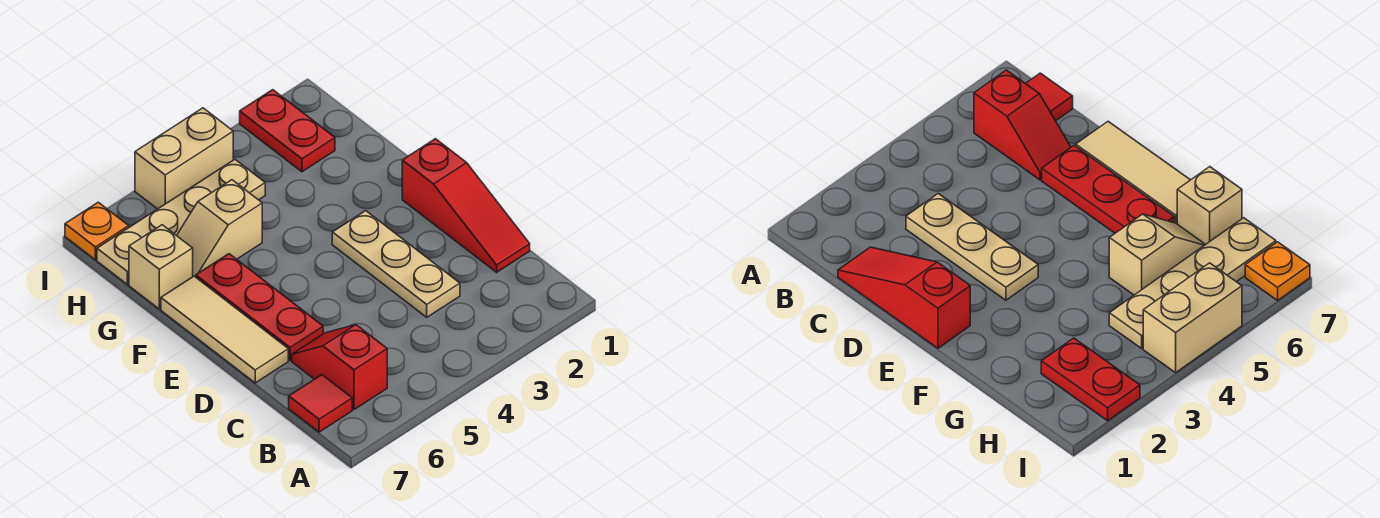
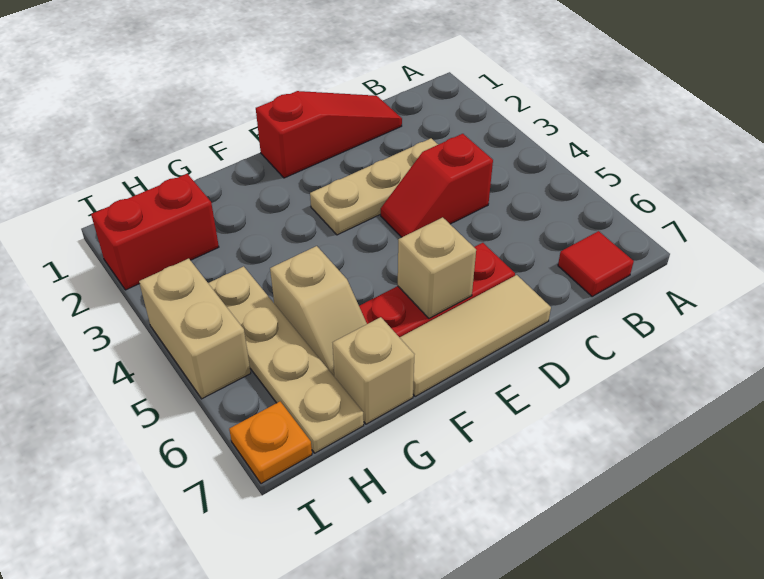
red 1x2 slope [292,325,387,410] -> red 1x2 slope moved to [381,134,493,237]
none -> tan 1x1 brick [398,217,476,318]
red 1x2 plate [240,90,335,172] -> red 1x2 brick [91,174,219,290]

